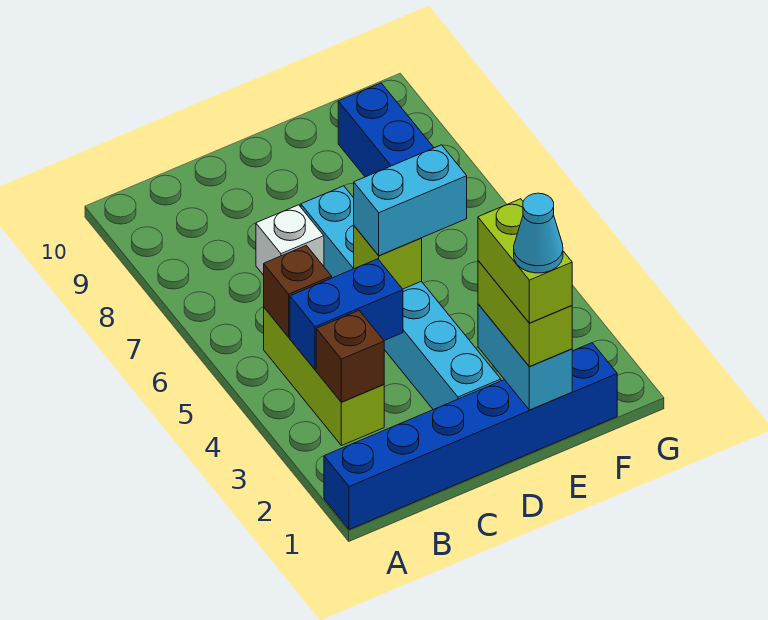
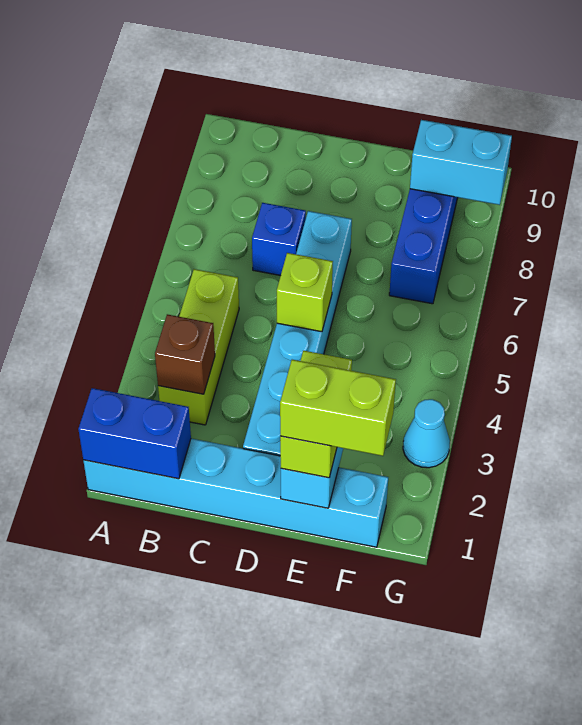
blue 1x6 brick [324,343,617,530] -> cyan 1x6 brick [83,438,388,547]
blue 1x2 brick [290,259,403,370] -> blue 1x2 brick moved to [78,388,191,479]
brown 1x1 brick [264,245,332,337] -> none
white 1x1 brick [256,205,324,275] -> blue 1x1 brick [252,203,306,276]
cyan 1x2 brick [354,145,467,256] -> cyan 1x2 brick moved to [410,120,512,205]
lime 1x2 brick [478,199,572,323] -> lime 1x2 brick turned to [280,360,396,456]
cyan 1x1 cone [514,193,563,273] -> cyan 1x1 cone moved to [403,399,450,468]

